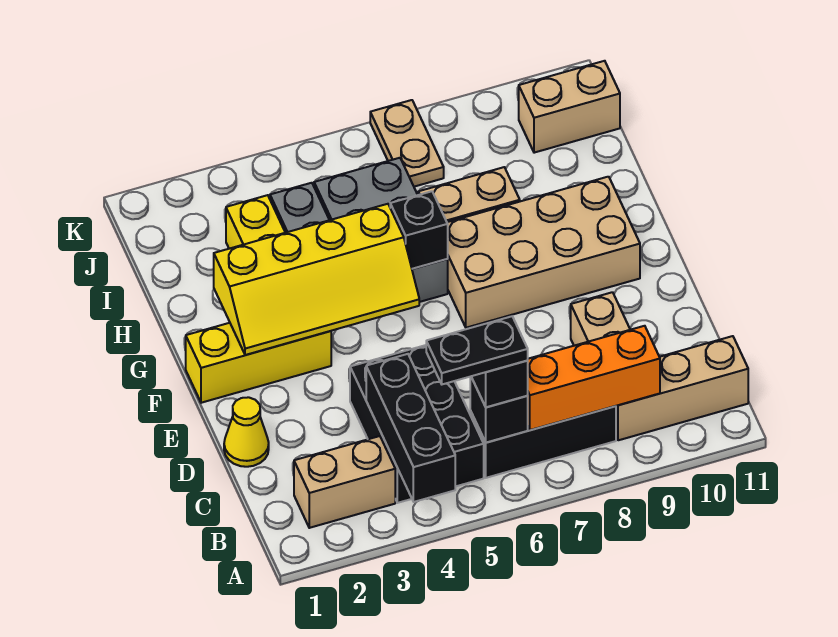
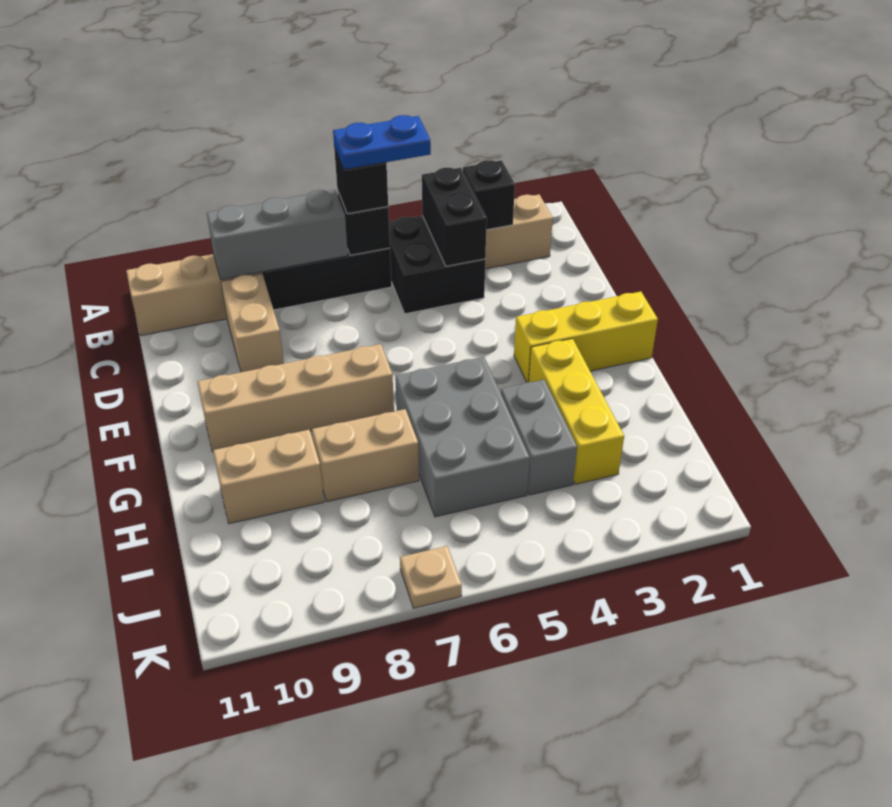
black 1x3 brick [366,354,455,502] -> black 1x2 brick [422,168,487,266]
black 2x3 brick [350,345,484,503] -> black 2x2 brick [389,216,485,314]
black 1x2 plate [426,316,528,384] -> blue 1x2 plate [333,115,431,170]
orange 1x3 brick [527,326,660,430] -> grey 1x3 brick [207,190,348,280]
yellow 1x1 cone [224,397,269,467] -> none
yellow 2x4 slope [214,204,419,355] -> none
tan 2x4 brick [447,177,640,328] -> tan 1x4 brick [197,344,394,452]
black 1x1 brick [390,191,448,269] -> black 1x1 brick moved to [463,160,515,230]
tan 1x2 plate [370,100,444,187] -> tan 1x1 plate [400,546,462,608]
tan 1x2 brick [519,61,620,153] -> tan 1x2 brick moved to [213,430,324,524]

